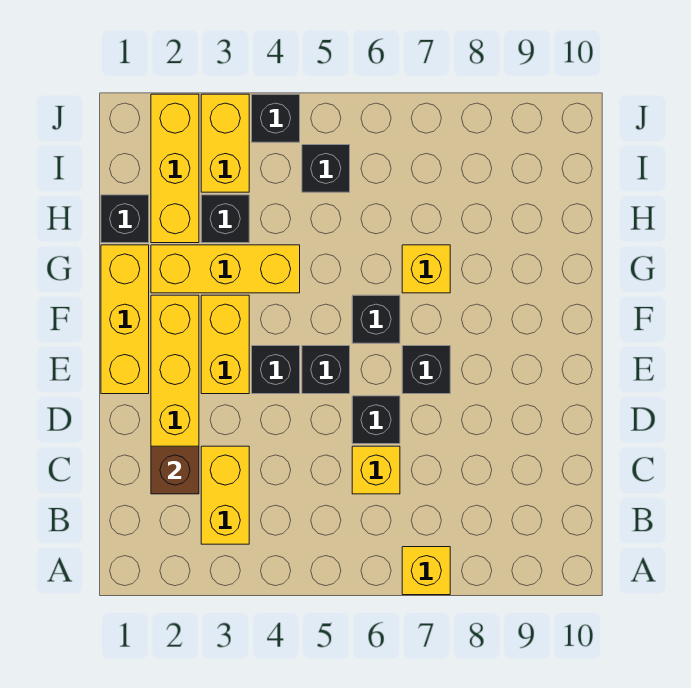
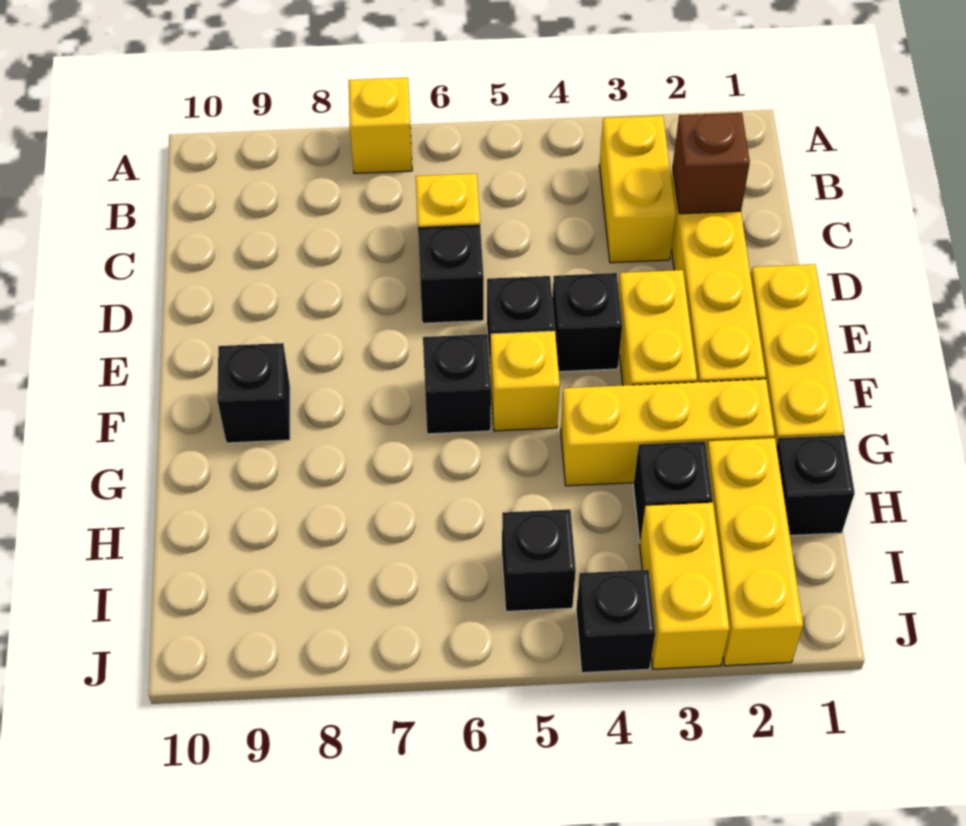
black 1x1 brick [402,346,450,394] -> black 1x1 brick moved to [217,343,290,443]
yellow 1x1 brick [402,245,450,293] -> yellow 1x1 brick moved to [490,331,560,431]

